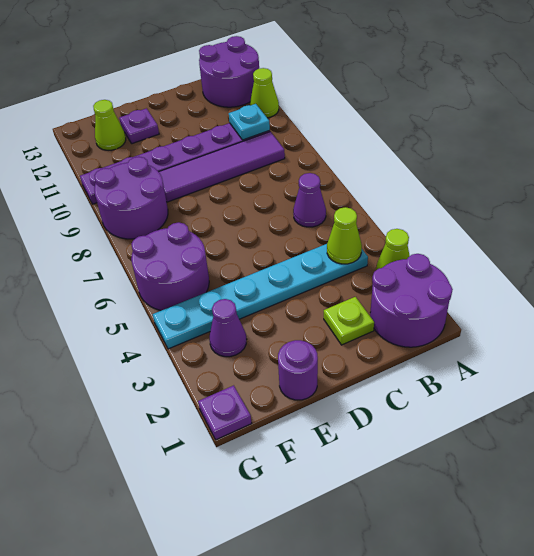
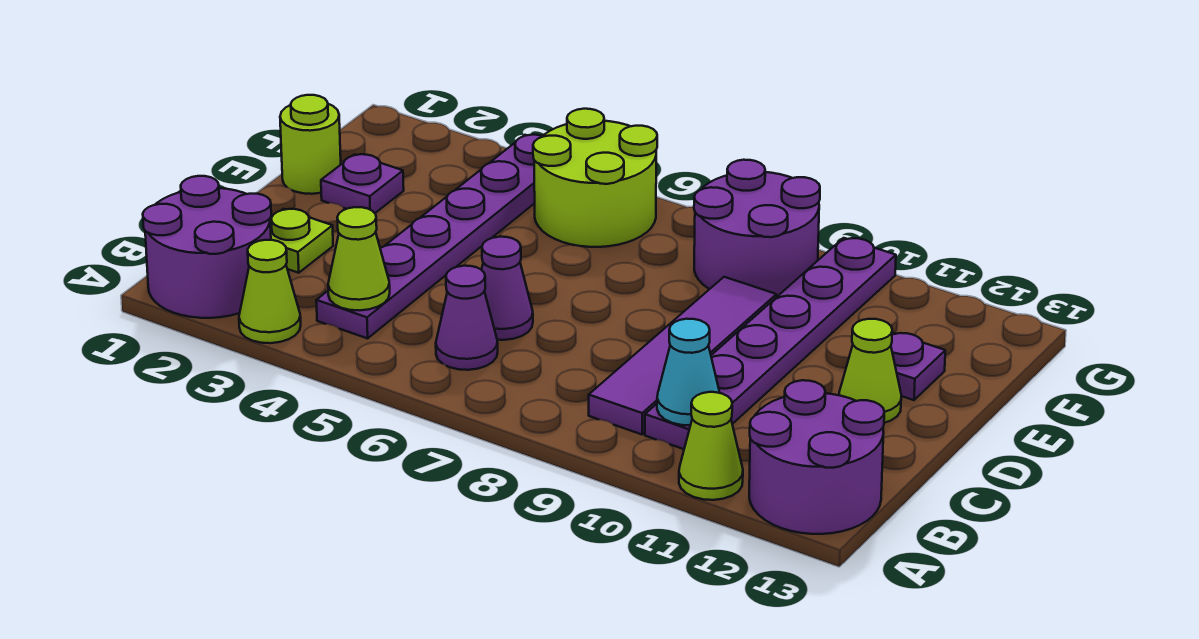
cyan 1x6 plate [153,244,368,349] -> purple 1x6 plate [316,135,542,338]
cyan 1x1 plate [229,104,270,140] -> cyan 1x1 cone [657,319,720,426]
purple 1x1 round brick [278,340,318,400] -> lime 1x1 round brick [280,95,341,194]
purple 1x1 cone [209,299,247,357] -> purple 1x1 cone moved to [482,237,533,340]
purple 2x2 round brick [131,222,209,311] -> lime 2x2 round brick [533,109,657,247]
lime 1x1 cone [93,100,126,150] -> lime 1x1 cone moved to [839,319,901,423]
purple 1x1 plate [198,385,252,440] -> purple 1x1 plate moved to [321,154,404,213]

